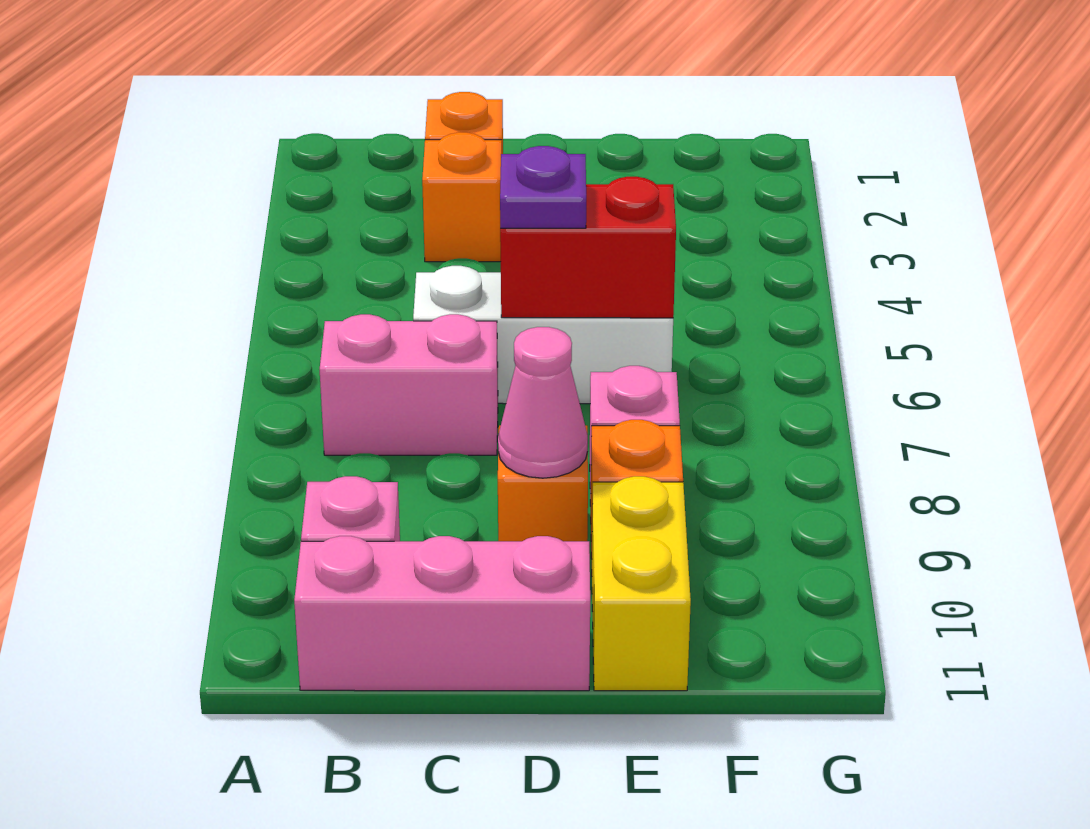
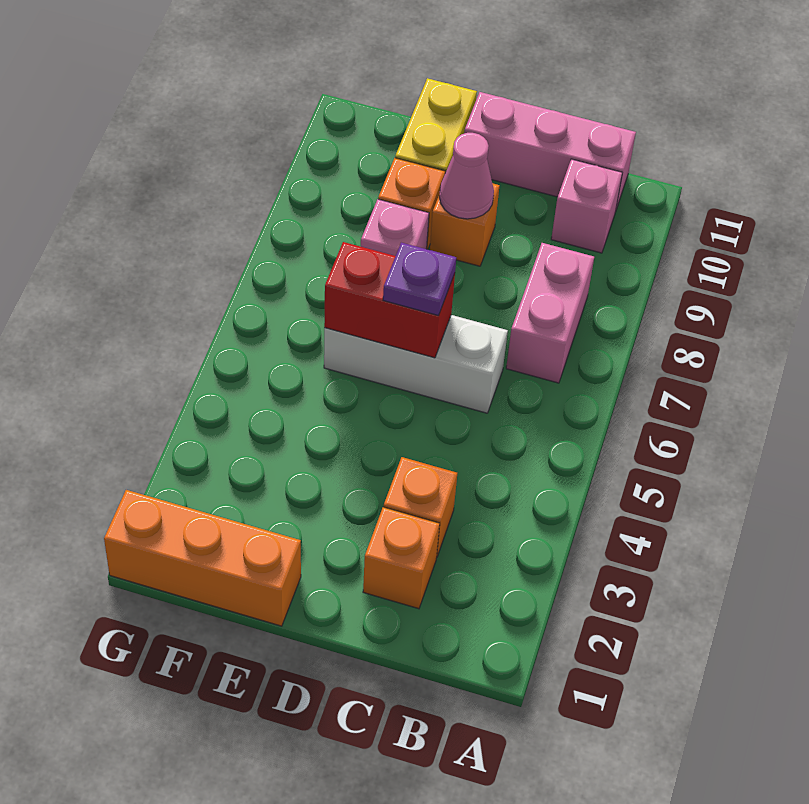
pink 1x2 brick [320,314,498,455] -> pink 1x2 brick turned to [506,243,594,383]
none -> orange 1x3 brick [104,490,301,626]

